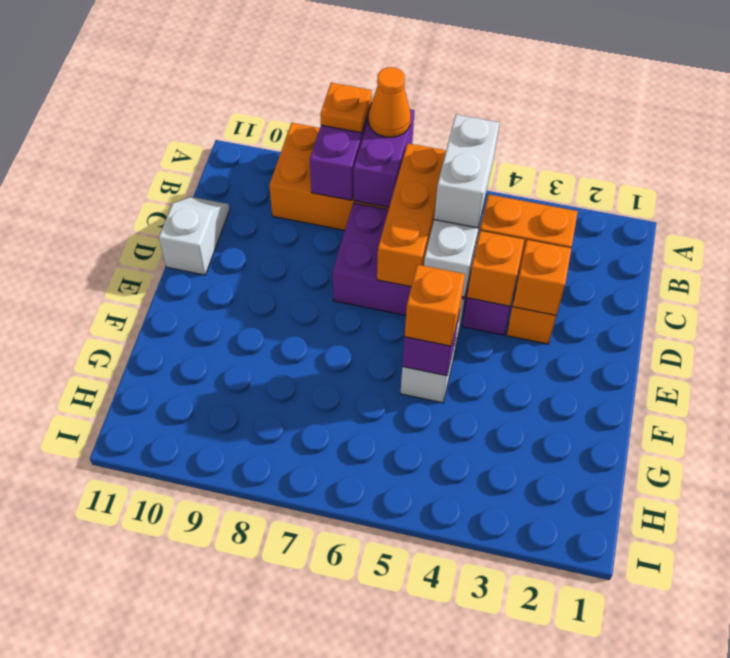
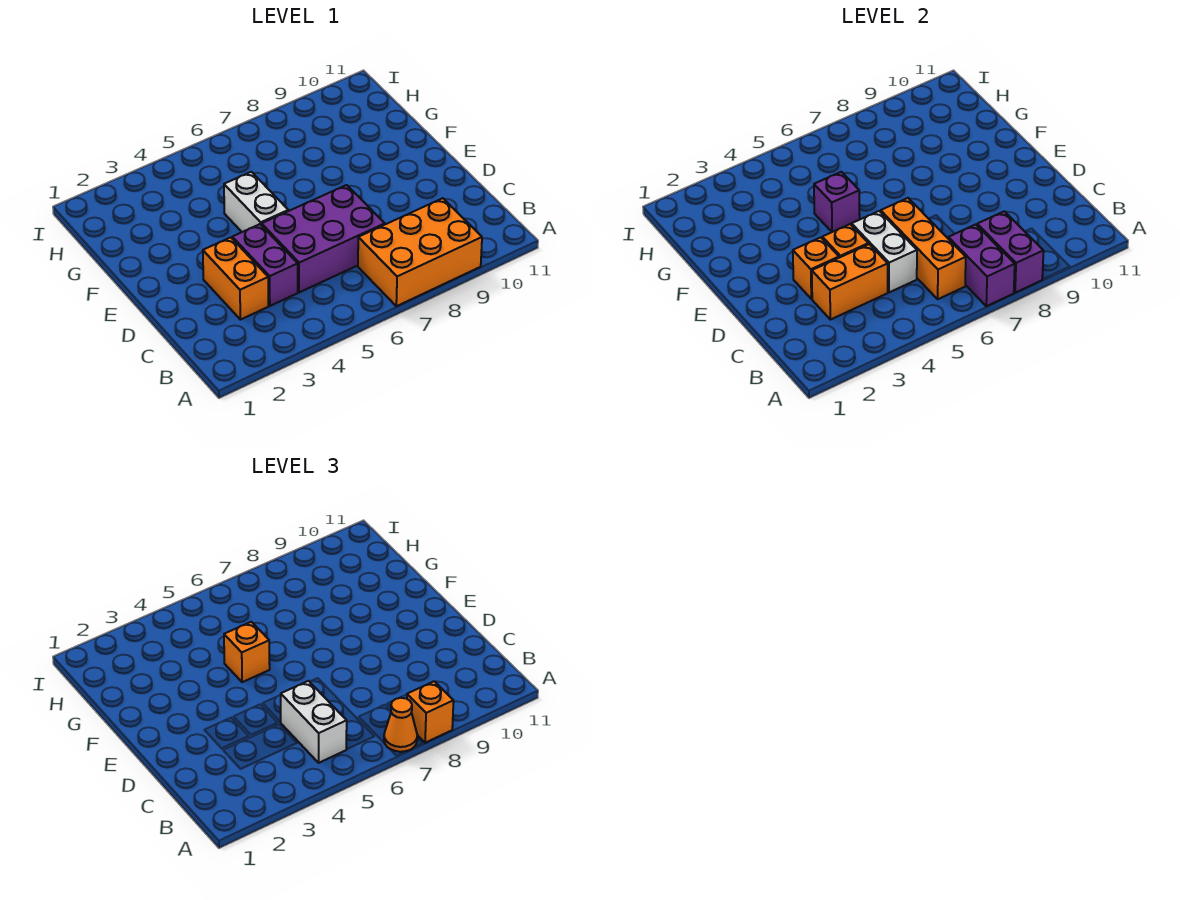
orange 1x1 plate [320,83,372,133] -> orange 1x1 brick [407,681,454,743]
white 1x2 slope [159,197,230,275] -> none

